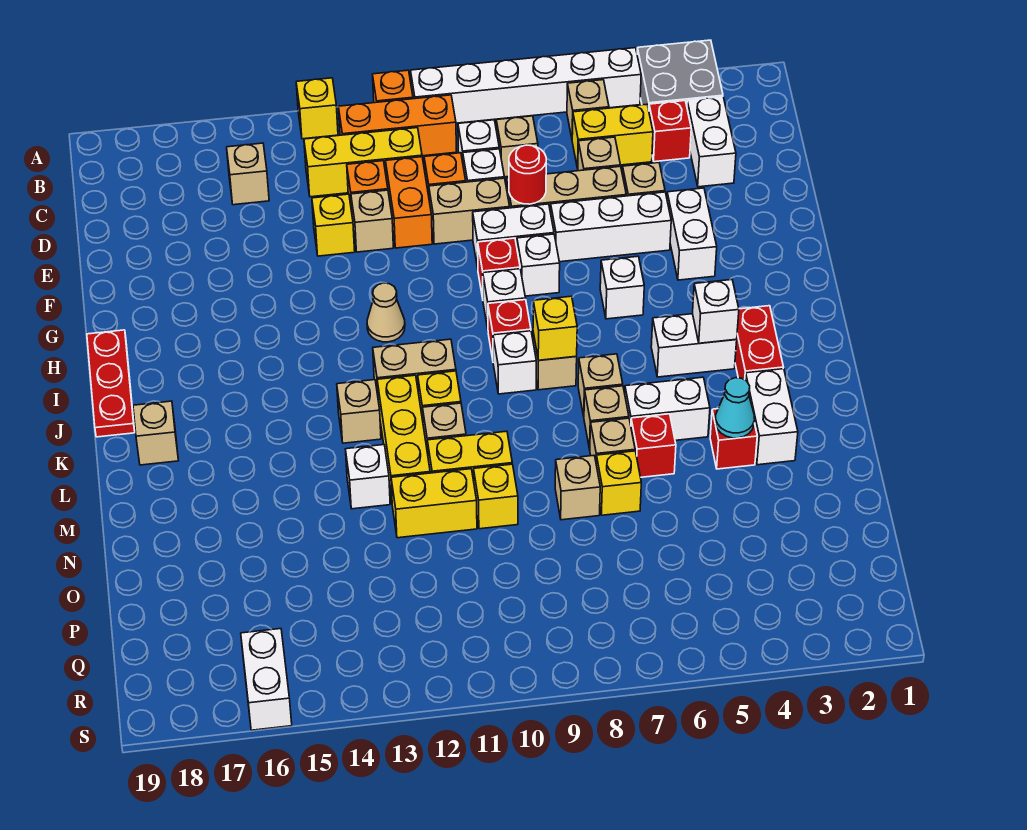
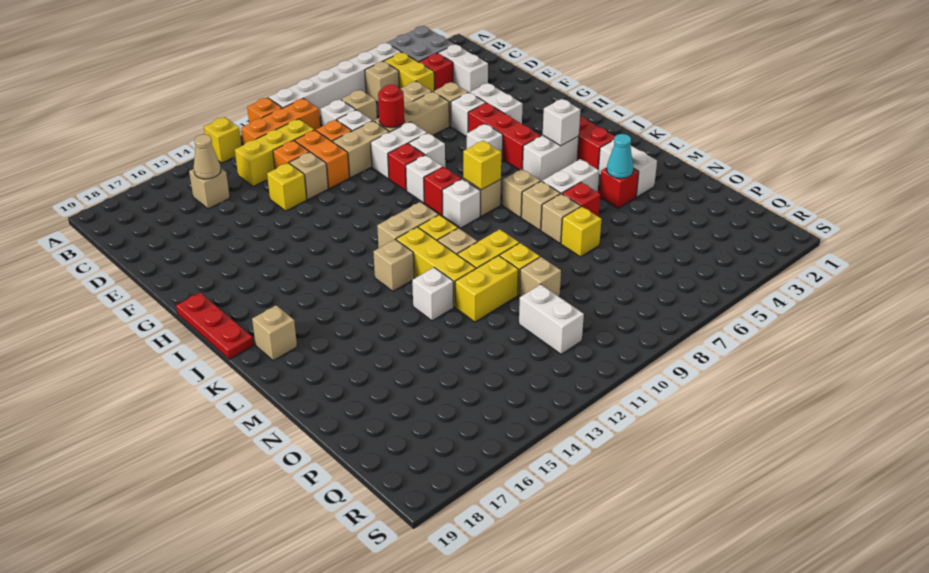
yellow 1x2 brick [572,104,653,169] -> yellow 1x2 brick turned to [384,53,434,92]
white 1x3 brick [551,192,671,262] -> white 1x1 brick [451,92,486,137]
none -> red 1x3 brick [468,103,541,170]
tan 1x1 cone [367,283,405,342] -> tan 1x1 cone moved to [194,134,221,179]
tan 1x1 brick [555,455,600,520] -> tan 1x1 brick moved to [520,257,561,297]
white 1x2 brick [241,629,292,730] -> white 1x2 brick moved to [519,284,584,354]

